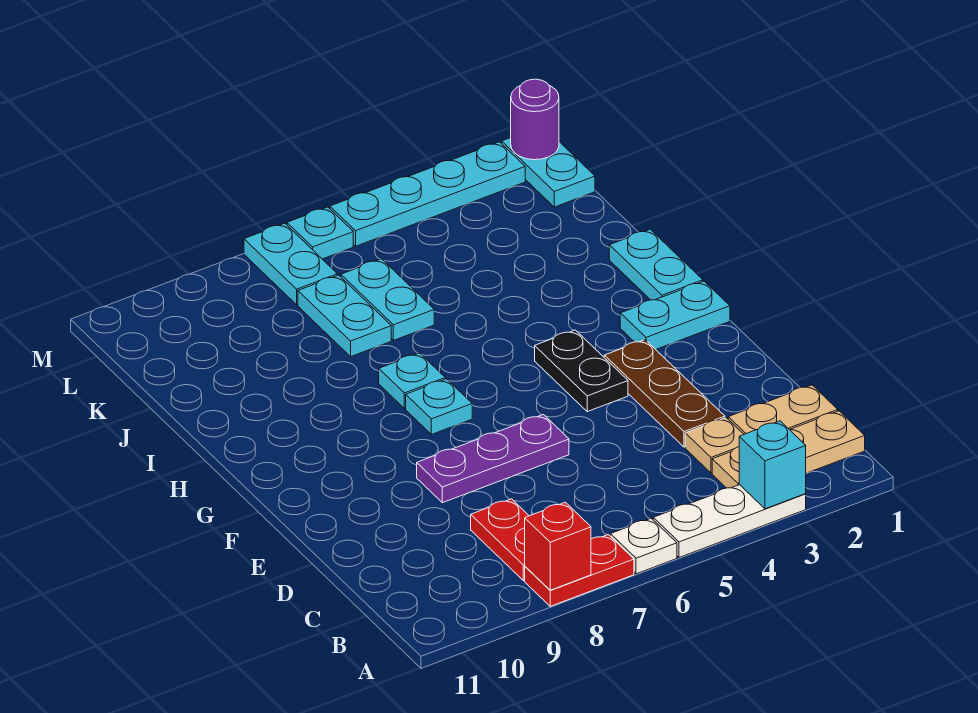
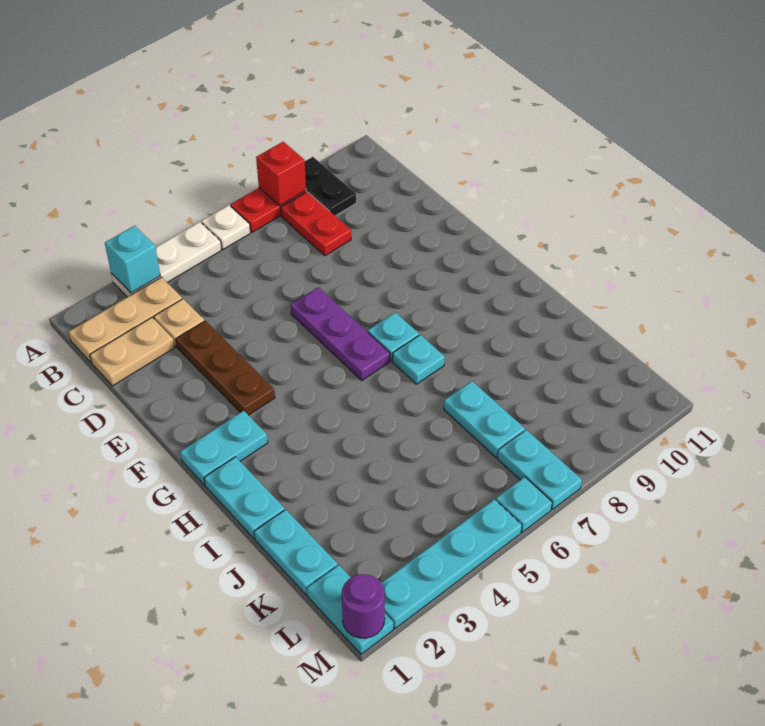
purple 1x3 plate [417,415,569,503] -> purple 1x3 plate turned to [290,287,390,380]
black 1x2 plate [535,330,628,412] -> black 1x2 plate moved to [305,157,356,216]
cyan 1x2 plate [341,259,434,340] -> cyan 1x2 plate moved to [254,510,338,595]

